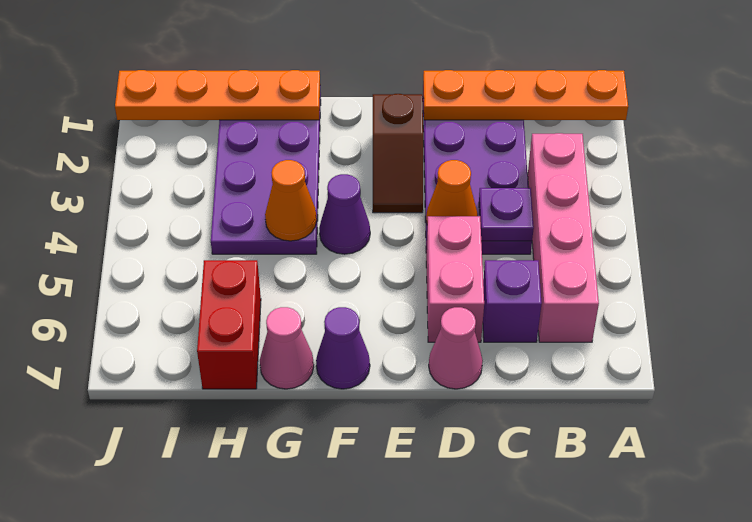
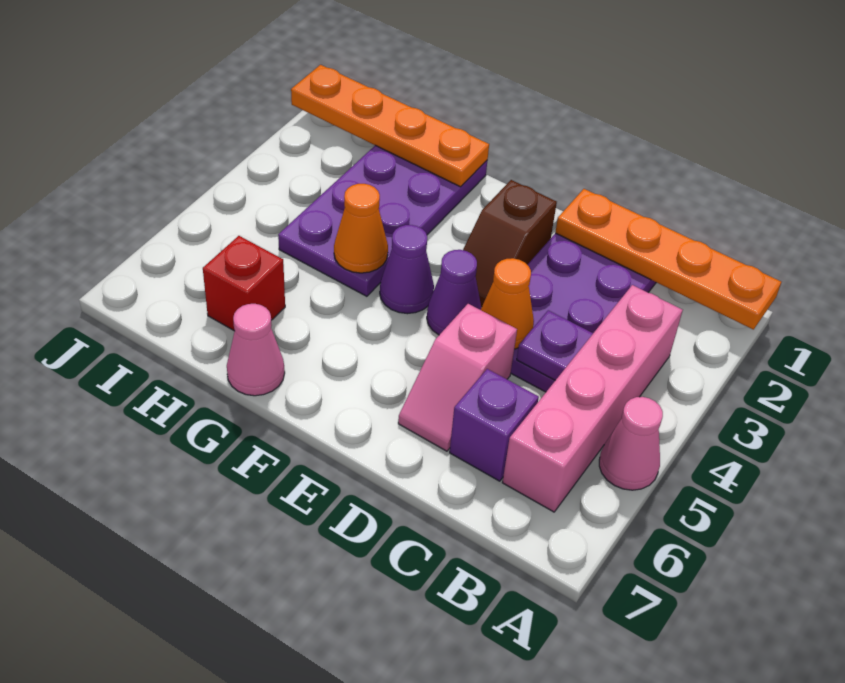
pink 1x2 brick [426,216,484,342] -> pink 1x2 slope [398,304,517,451]
pink 1x1 cone [429,307,483,389] -> pink 1x1 cone moved to [599,397,663,490]
purple 1x1 cone [316,307,370,389] -> purple 1x1 cone moved to [427,250,481,335]
red 1x2 brick [197,260,261,389] -> red 1x1 brick [203,236,285,331]

